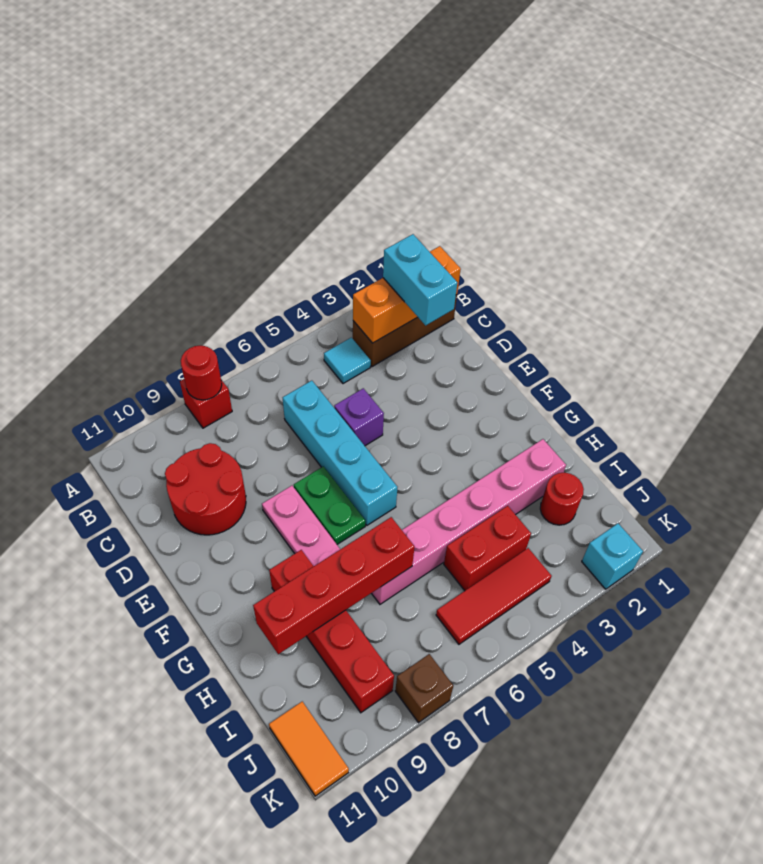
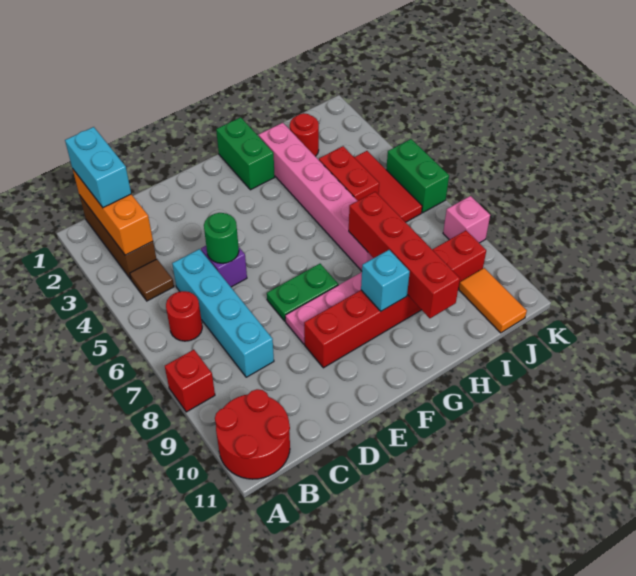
red 1x1 round brick [181,346,222,400] -> red 1x1 round brick moved to [166,291,202,341]
cyan 1x2 brick [383,234,457,325] -> cyan 1x2 brick turned to [65,127,131,208]
cyan 1x1 tile [324,338,371,384] -> brown 1x1 tile [130,259,174,301]
cyan 1x4 brick [283,381,397,525] -> cyan 1x4 brick turned to [172,249,274,377]
red 2x2 round brick [165,443,246,535] -> red 2x2 round brick moved to [215,389,290,479]
none -> green 1x1 round brick [204,213,239,263]
none -> green 1x2 brick [216,117,275,190]
red 1x4 brick [269,550,394,713] -> red 1x6 brick [304,231,486,368]
orange 1x2 tile [269,702,349,796] -> orange 1x2 tile turned to [459,268,527,333]
cyan 1x1 brick [582,523,643,589] -> cyan 1x1 brick moved to [361,250,410,311]
none -> green 1x2 brick [386,139,449,213]
brown 1x1 brick [395,654,453,723] -> pink 1x1 brick [443,196,490,243]

